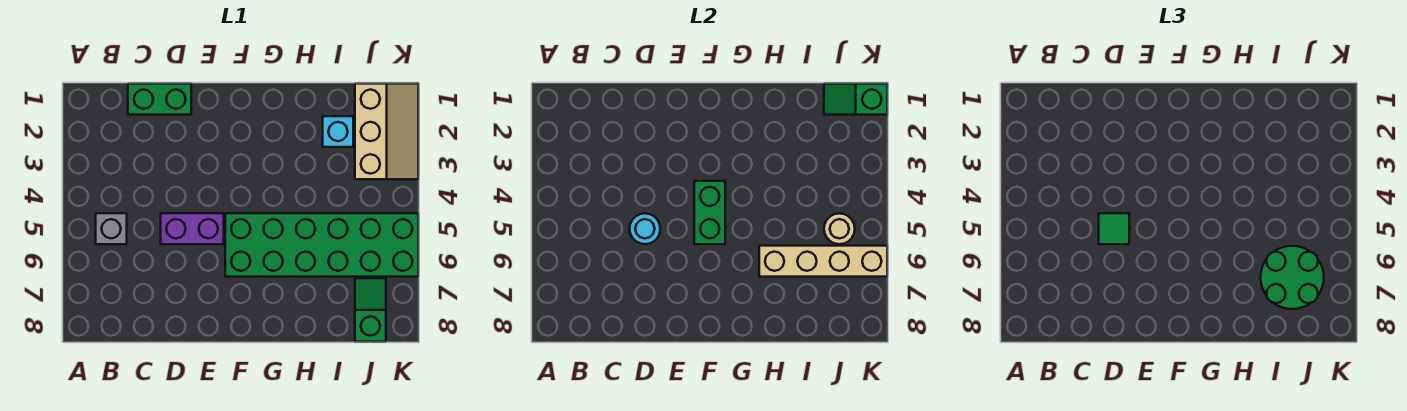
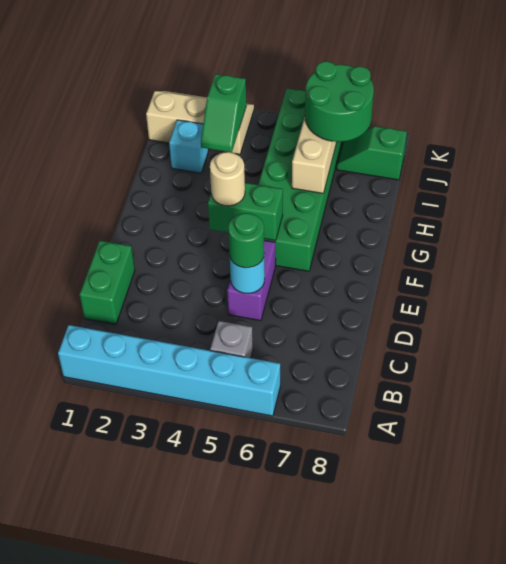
none -> cyan 1x6 brick [58,325,280,416]
green 1x1 tile [1099,213,1129,244] -> green 1x1 round brick [228,213,264,268]
green 1x2 slope [824,84,887,115] -> green 1x2 slope moved to [201,74,246,152]
tan 1x1 round brick [824,213,855,244] -> tan 1x1 round brick moved to [210,152,245,206]

